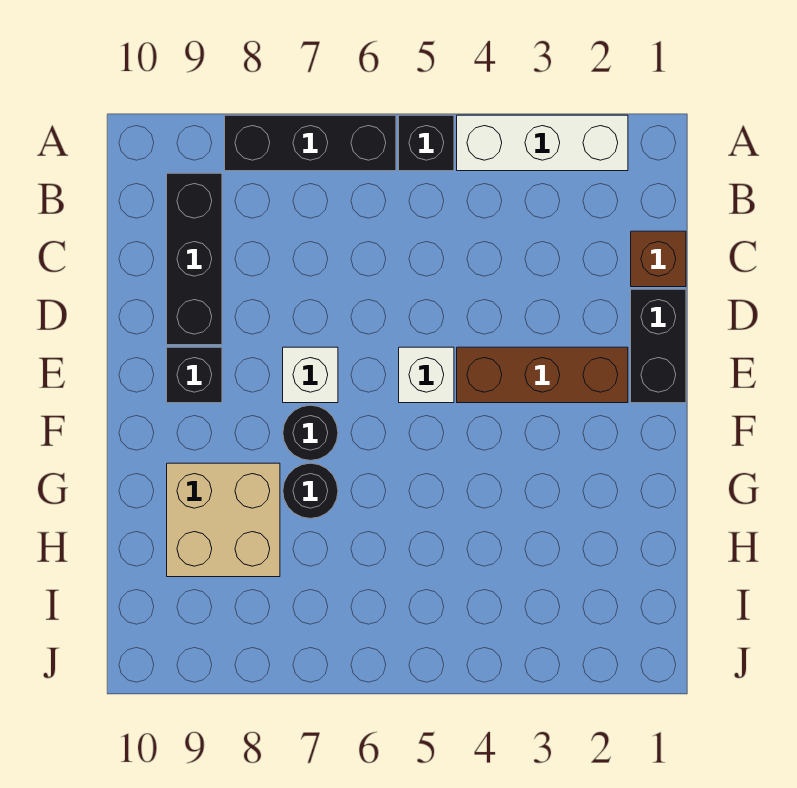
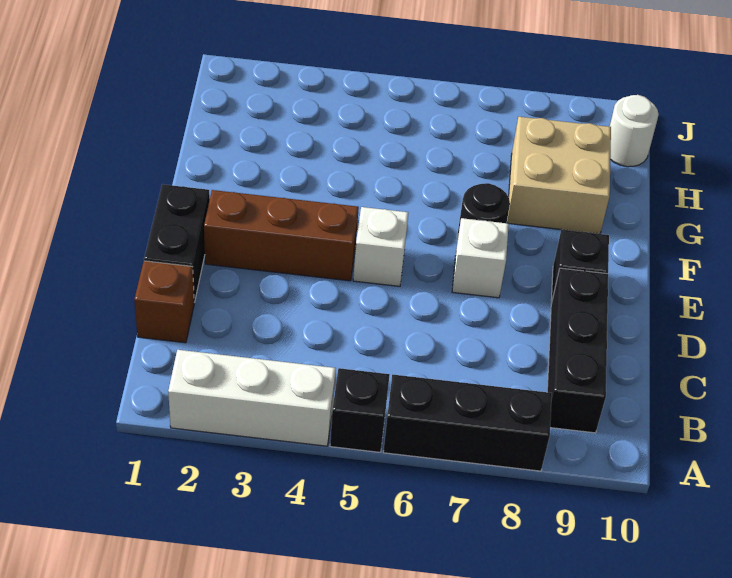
black 1x1 round brick [283,463,338,518] -> none
none -> white 1x1 round brick [610,95,659,167]

